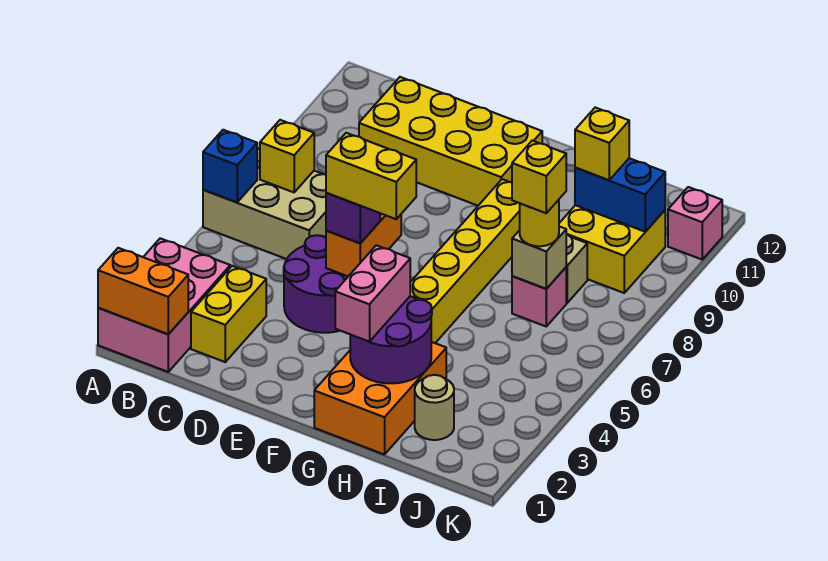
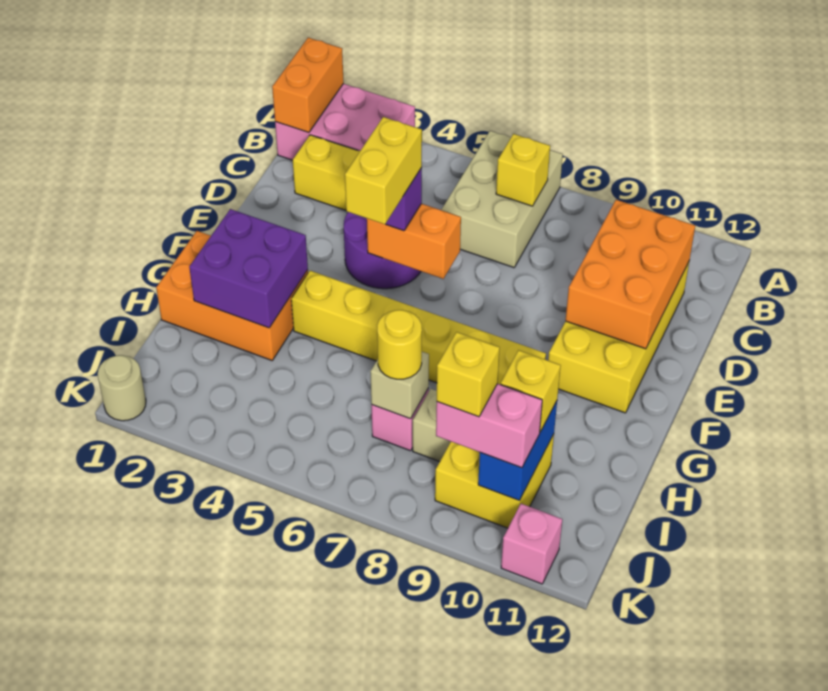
blue 1x1 brick [203,130,257,202] -> none
none -> orange 2x3 brick [566,200,695,349]
purple 2x2 round brick [350,296,432,383] -> purple 2x2 brick [189,209,308,328]
pink 1x2 brick [335,245,410,342] -> pink 1x2 brick moved to [436,384,542,468]
tan 1x1 round brick [415,375,454,440] -> tan 1x1 round brick moved to [98,355,146,421]
yellow 1x1 brick [512,141,566,213] -> yellow 1x1 brick moved to [437,332,500,417]

